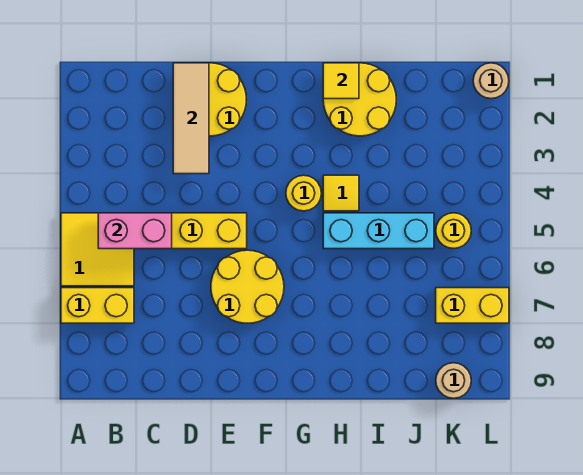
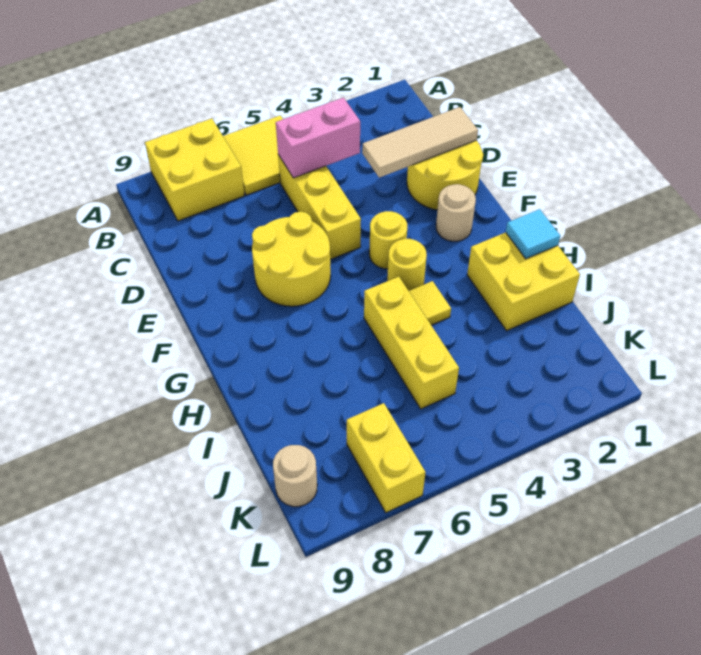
yellow 1x2 brick [61,288,134,323] -> yellow 2x2 brick [145,119,245,221]
pink 1x2 brick [98,213,172,249] -> pink 1x2 brick turned to [276,98,360,178]
yellow 2x2 round brick [323,63,396,136] -> yellow 2x2 brick [467,232,580,331]
yellow 1x1 tile [323,63,359,99] -> cyan 1x1 tile [506,209,560,259]
cyan 1x3 brick [323,213,434,249] -> yellow 1x3 brick [364,277,459,409]
yellow 1x1 round brick [436,213,471,248] -> yellow 1x1 round brick moved to [369,211,407,269]
tan 1x1 round brick [473,63,509,99] -> tan 1x1 round brick moved to [436,184,476,241]

